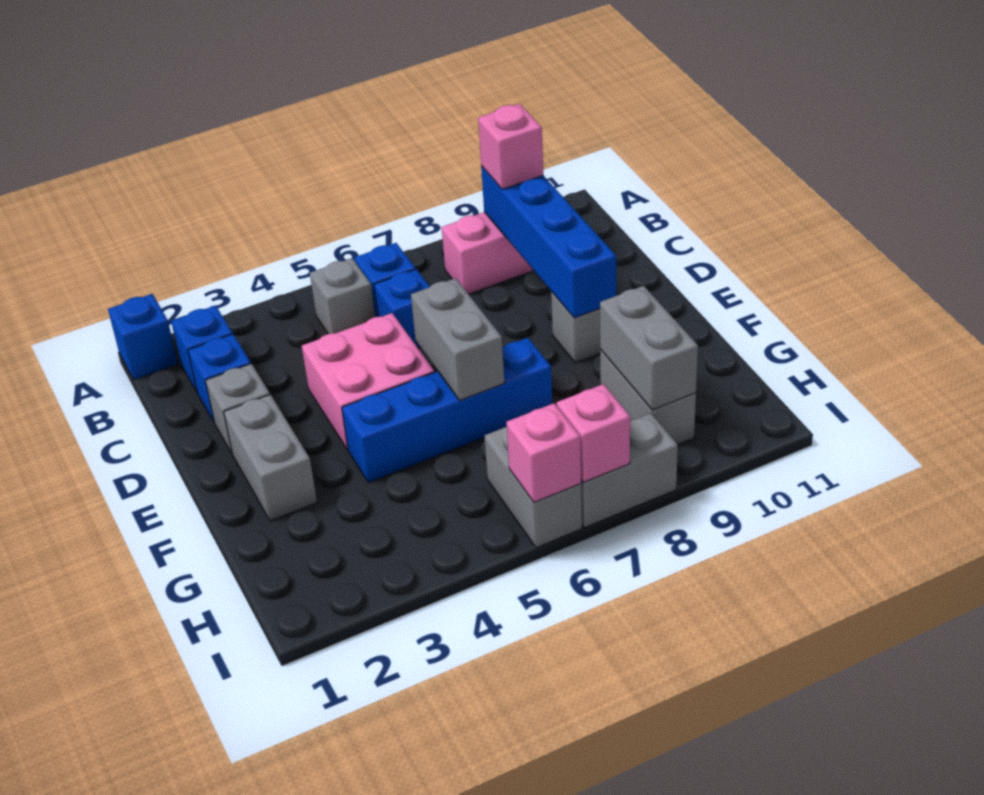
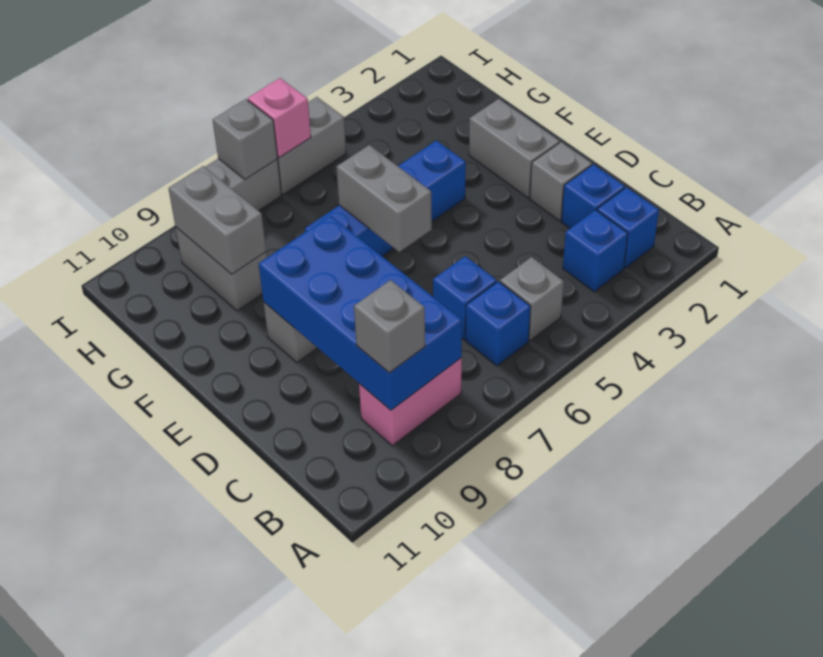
blue 1x1 brick [108,294,178,380] -> blue 1x1 brick moved to [563,210,628,292]
blue 1x4 brick [481,166,616,318] -> blue 2x4 brick [259,216,462,410]
pink 1x1 brick [478,104,543,189] -> grey 1x1 brick [354,280,425,373]
pink 2x2 brick [302,313,434,450] -> none
grey 1x2 brick [485,427,582,548] -> grey 1x2 brick turned to [277,97,346,195]
pink 1x1 brick [557,384,630,482] -> grey 1x1 brick [213,99,277,179]

